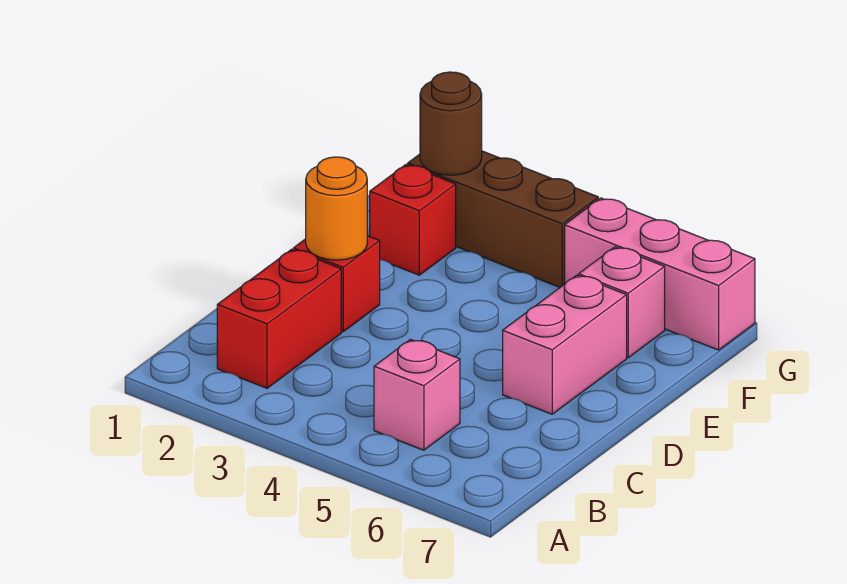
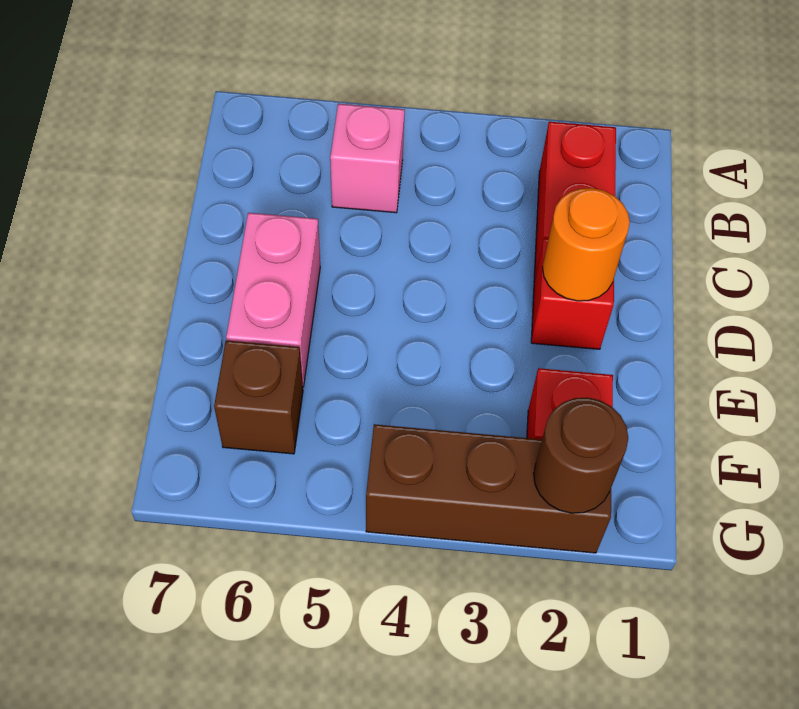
pink 1x1 brick [579,247,665,358] -> brown 1x1 brick [214,340,303,454]
pink 1x3 brick [565,198,755,350] -> none

